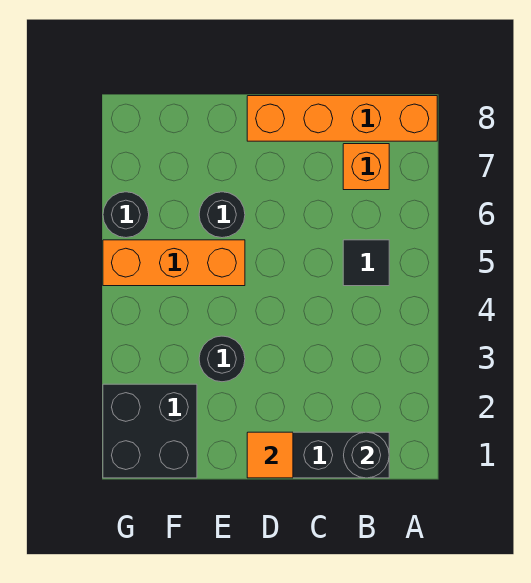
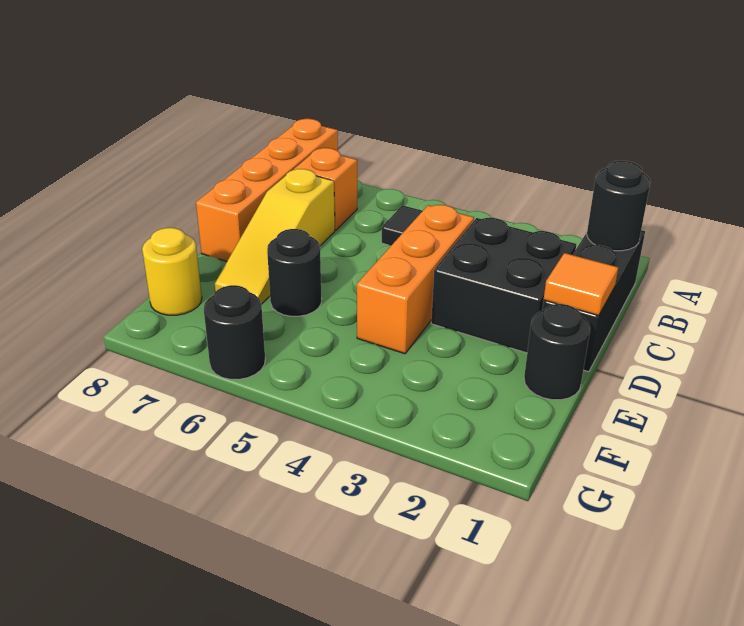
none -> yellow 1x3 slope [215,169,335,304]
black 1x1 round brick [199,336,245,382] -> black 1x1 round brick moved to [524,304,590,400]
orange 1x3 brick [103,240,245,286] -> orange 1x3 brick moved to [357,205,474,354]
black 2x2 brick [103,384,197,478] -> black 2x2 brick moved to [431,218,576,353]
none -> yellow 1x1 round brick [142,228,202,315]

